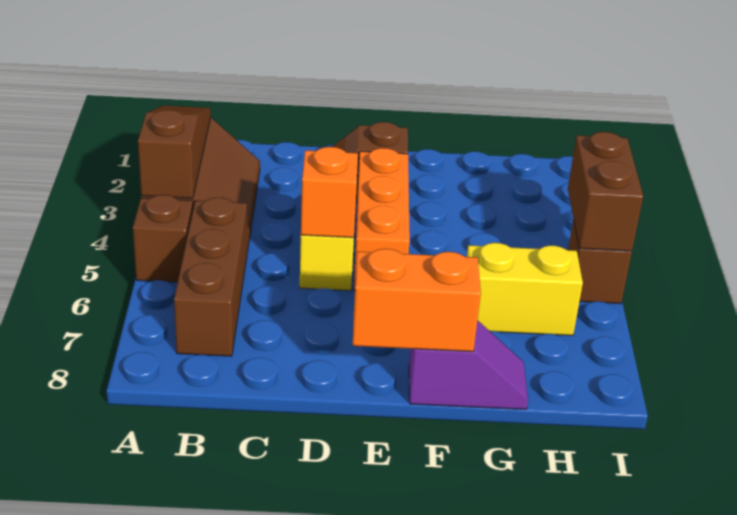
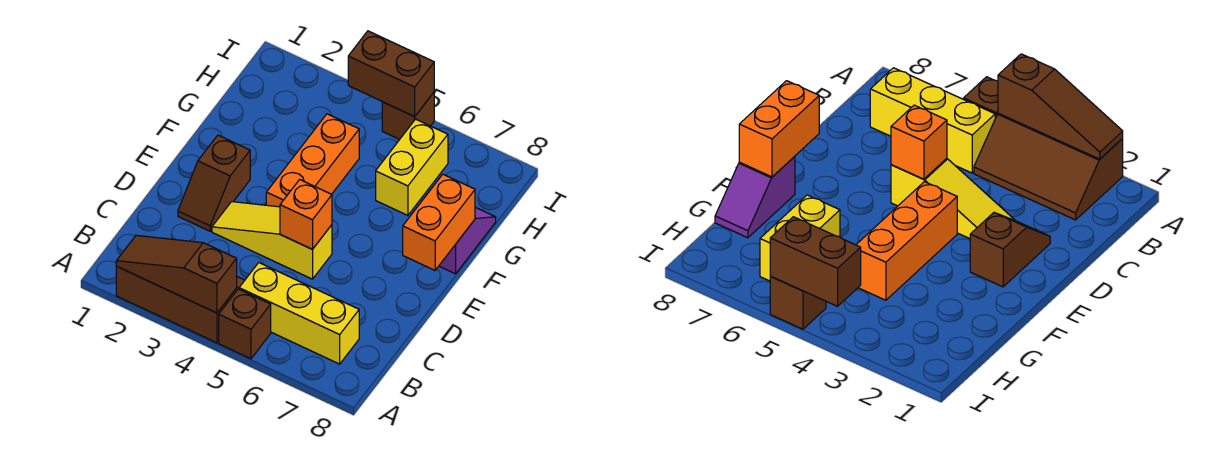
brown 1x3 brick [174,198,247,356] -> yellow 1x3 brick [239,263,359,364]
orange 1x3 brick [354,148,410,291] -> orange 1x3 brick turned to [266,114,359,207]

